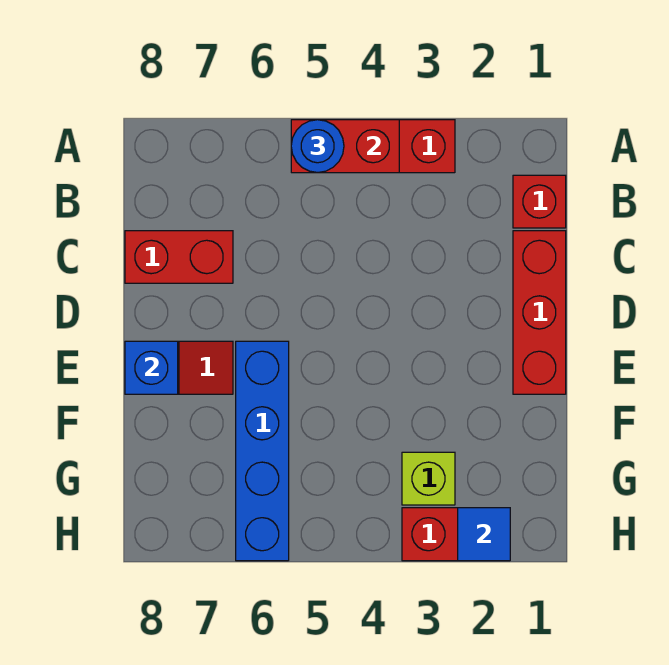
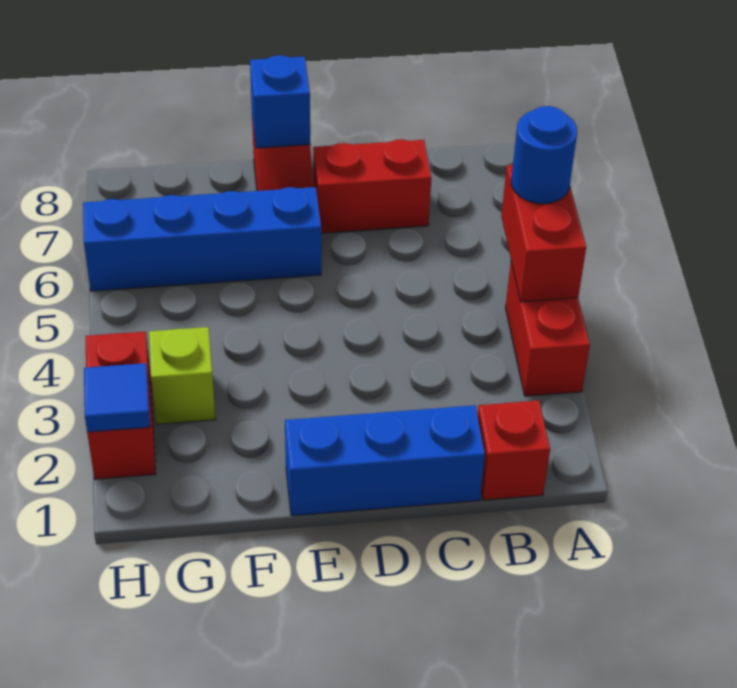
red 1x3 brick [513,231,566,394] -> blue 1x3 brick [285,405,485,516]
red 1x2 brick [125,231,233,283] -> red 1x2 brick turned to [313,139,431,233]

